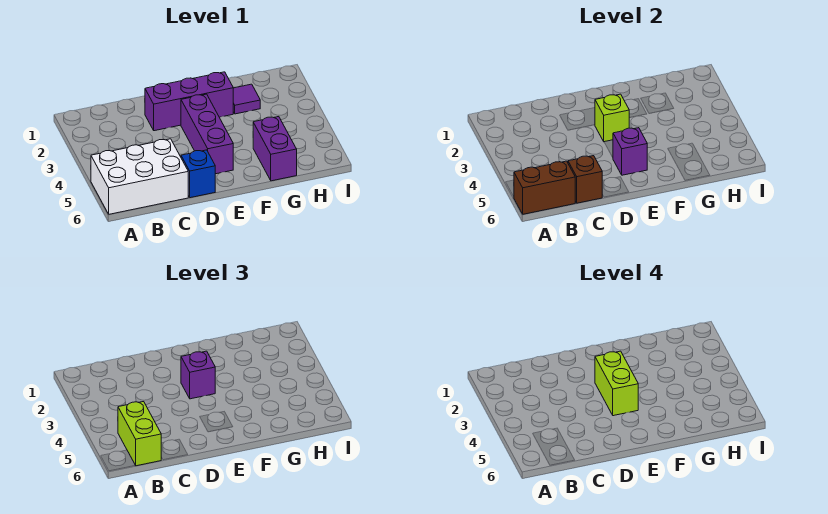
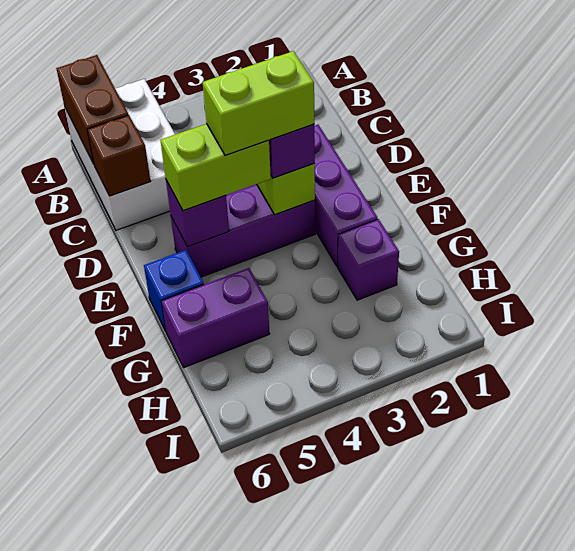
lime 1x2 brick [118,402,162,466] -> lime 1x2 brick moved to [160,124,271,211]
blue 1x1 brick [181,150,215,198] -> blue 1x1 brick moved to [144,250,204,331]
purple 1x1 tile [233,84,260,114] -> purple 1x1 brick [338,219,399,300]

